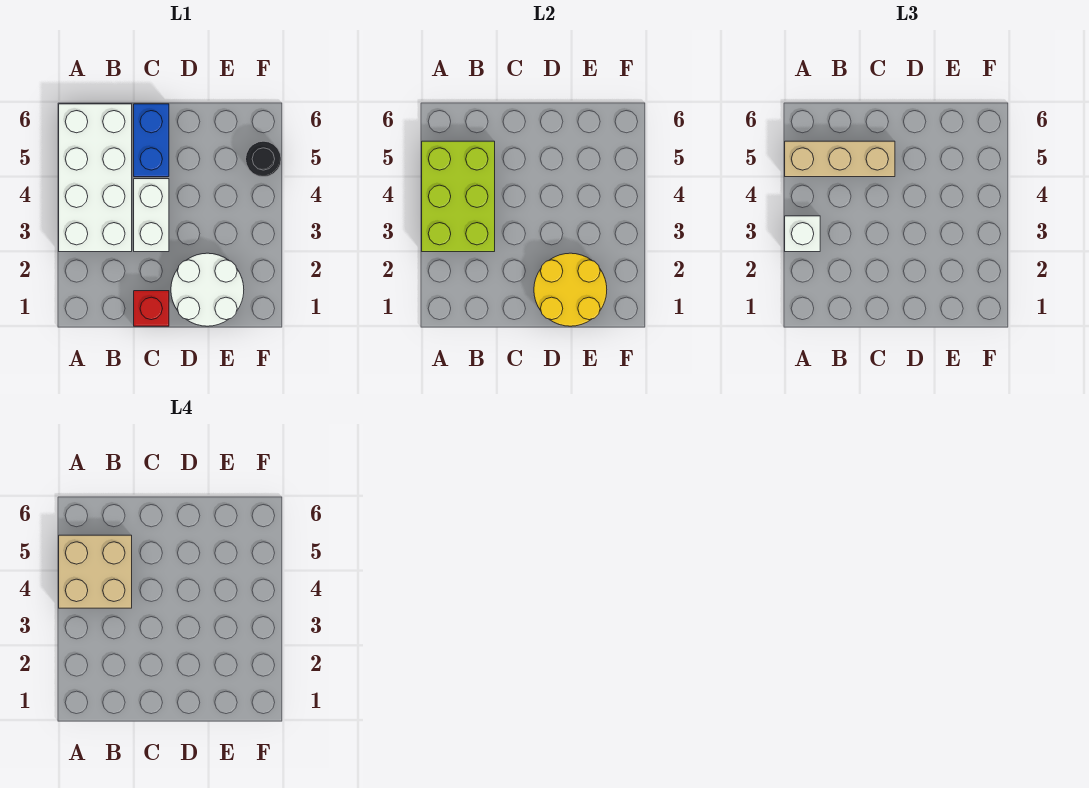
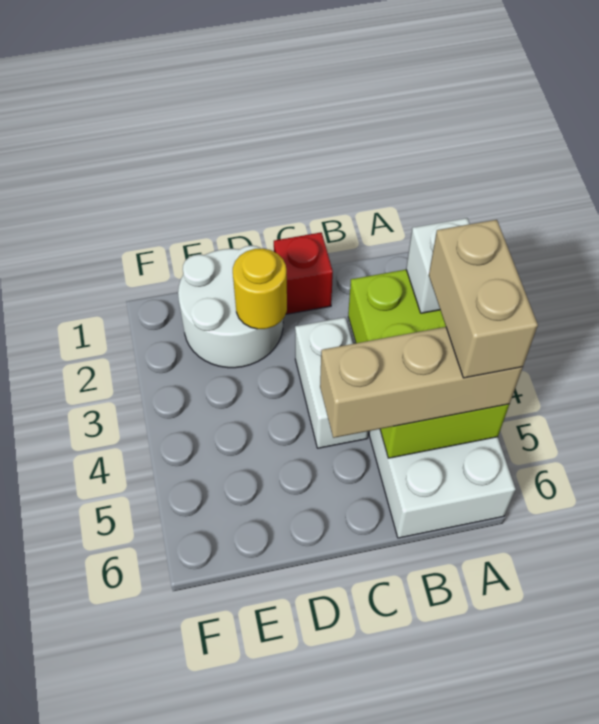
tan 2x2 brick [59,535,132,608] -> tan 1x2 brick [429,220,538,378]
blue 1x2 brick [134,104,169,177] -> none
yellow 2x2 round brick [534,253,607,326] -> yellow 1x1 round brick [233,248,287,329]
black 1x1 round brick [246,141,281,177] -> none

